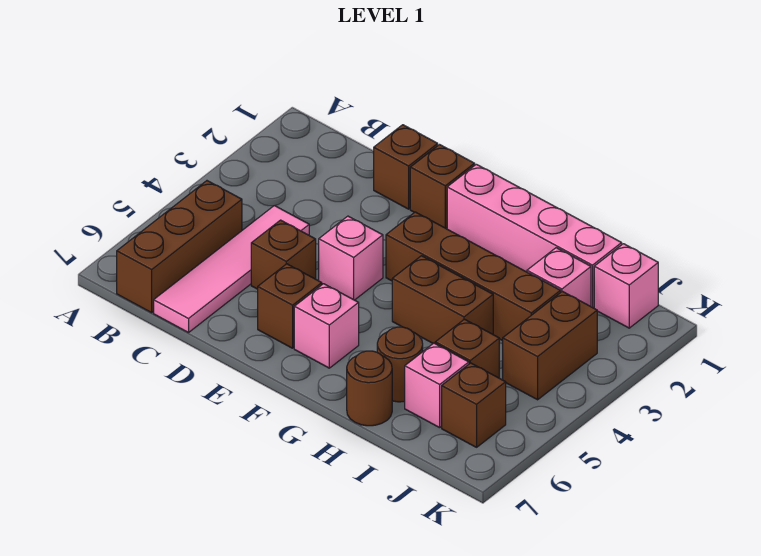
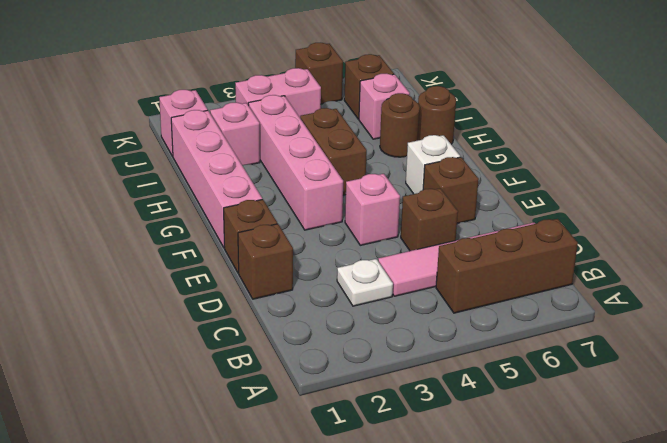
none -> white 1x1 plate [337,259,393,306]
brown 1x4 brick [386,212,561,341] -> pink 1x4 brick [248,95,343,230]
pink 1x1 brick [294,284,359,368] -> white 1x1 brick [406,135,460,194]
brown 1x1 brick [435,319,499,378] -> brown 1x1 brick moved to [295,43,343,104]
brown 1x2 brick [503,291,597,400] -> pink 1x2 brick [235,68,321,117]

